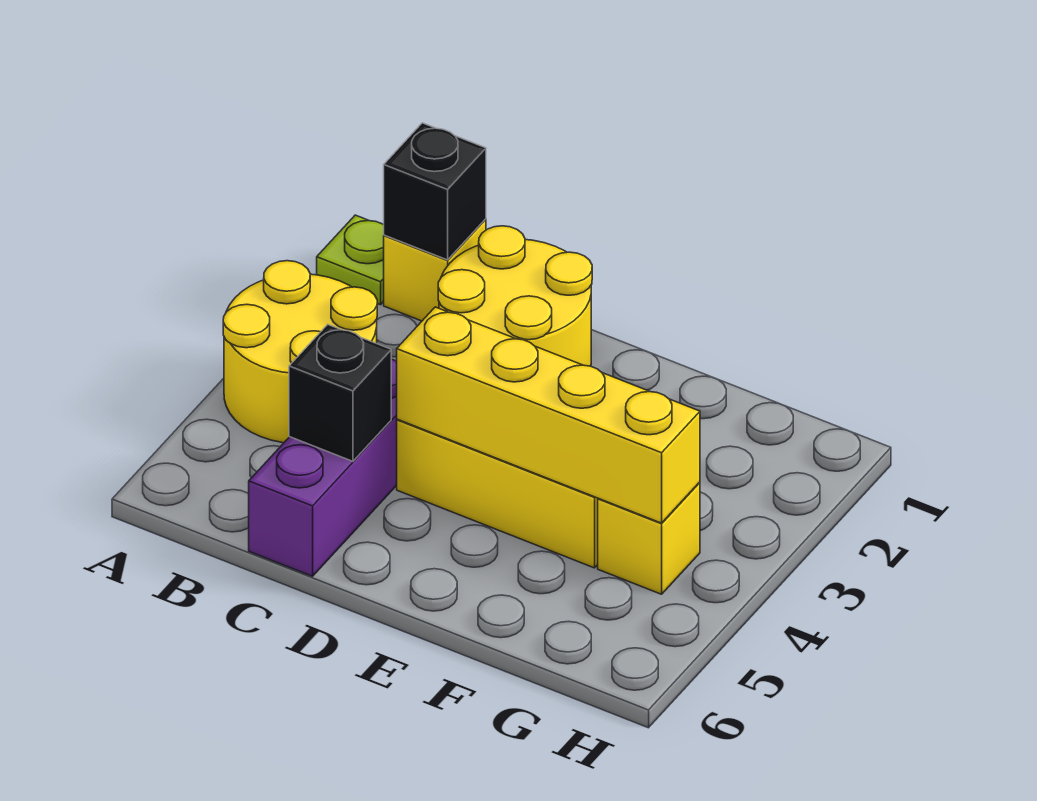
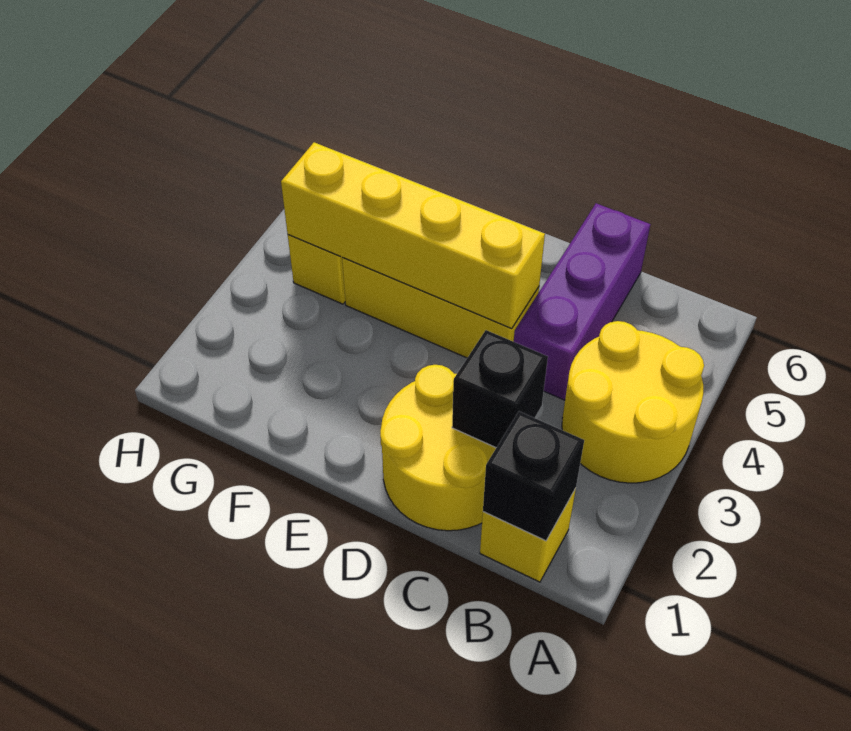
lime 1x1 plate [317,215,384,305] -> none
black 1x1 brick [289,324,391,461] -> black 1x1 brick moved to [452,330,548,448]

